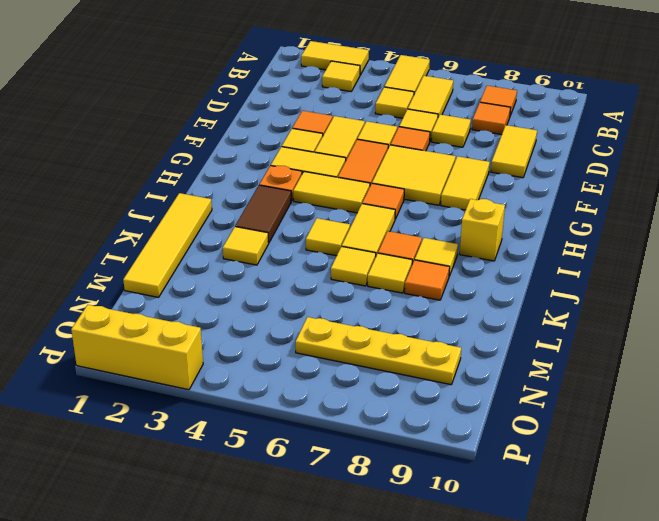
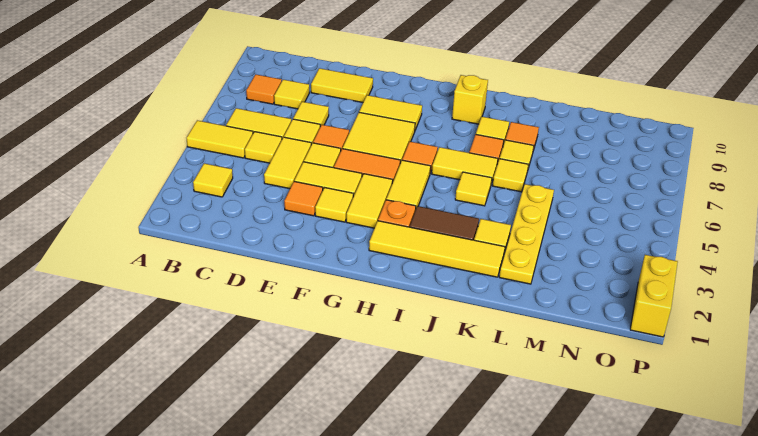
yellow 1x2 tile [301,41,369,75] -> yellow 1x2 tile moved to [264,137,311,189]
orange 1x1 tile [472,102,511,135] -> yellow 1x1 tile [274,80,309,109]
yellow 1x4 tile [123,193,212,297] -> yellow 1x4 tile moved to [369,221,505,277]
yellow 1x4 plate [296,317,461,385] -> yellow 1x4 plate moved to [499,184,554,284]
yellow 1x3 brick [71,305,203,390] -> yellow 1x2 brick [630,255,678,337]

